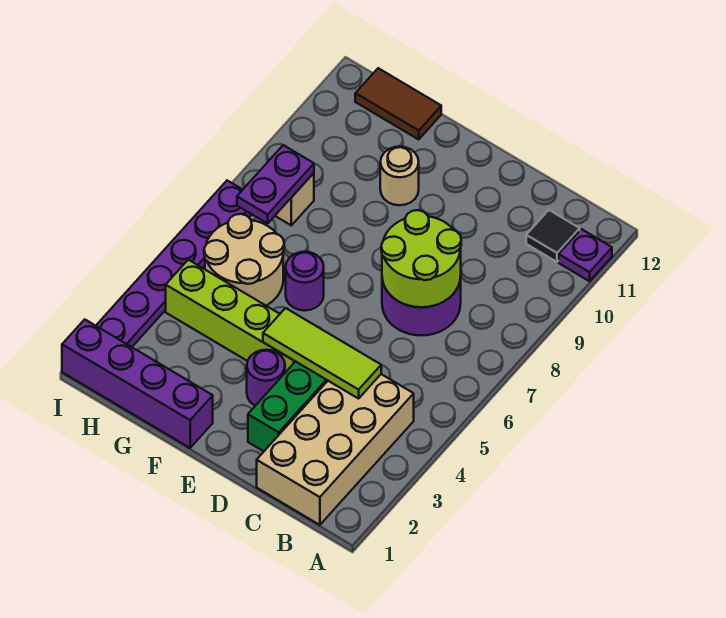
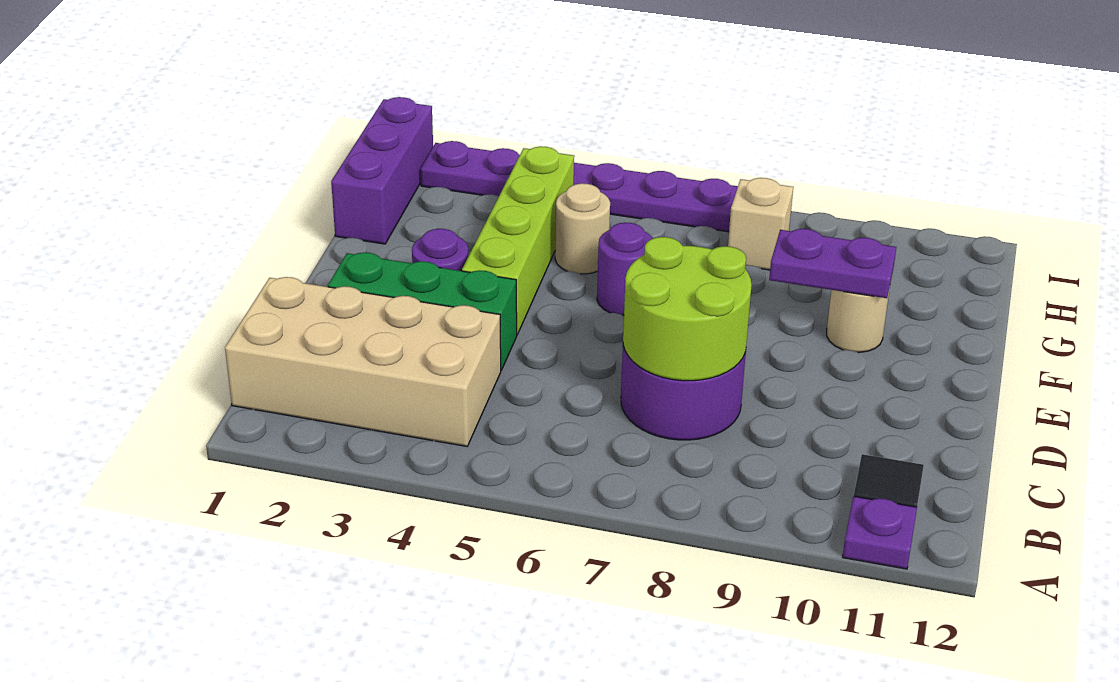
lime 1x3 tile [263,308,381,399] -> none
purple 1x4 brick [62,319,213,448] -> purple 1x3 brick [331,97,433,244]
tan 2x2 round brick [204,214,284,305] -> tan 1x1 round brick [555,183,610,274]
brown 1x2 tile [355,68,441,139] -> none
purple 1x2 plate [237,145,314,223] -> purple 1x2 plate moved to [769,229,896,298]

